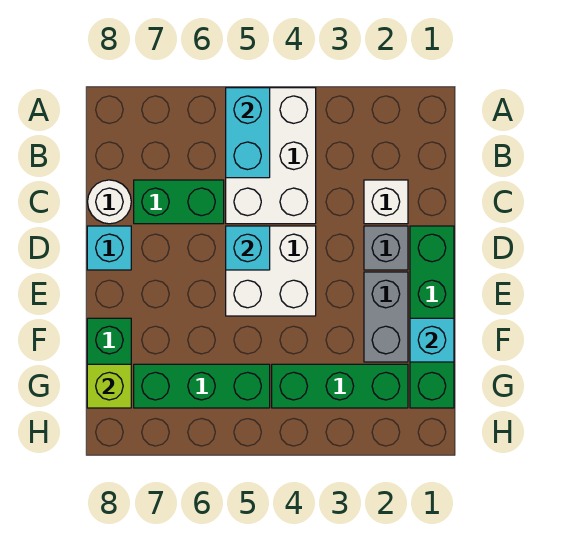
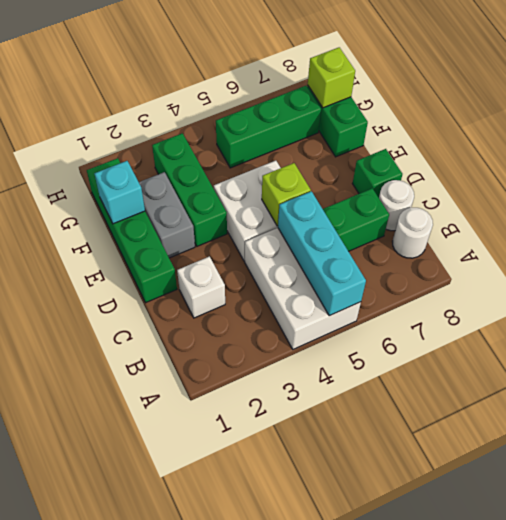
cyan 1x2 brick [226,88,270,178] -> cyan 1x3 brick [278,191,366,316]
none -> white 1x1 round brick [392,208,433,258]
grey 1x1 brick [364,226,408,270] -> none
cyan 1x1 brick [226,226,270,270] -> lime 1x1 brick [262,163,311,226]
cyan 1x1 brick [87,226,131,270] -> green 1x1 brick [353,149,402,198]
green 1x3 brick [272,364,408,408] -> green 1x3 brick turned to [152,133,227,246]

